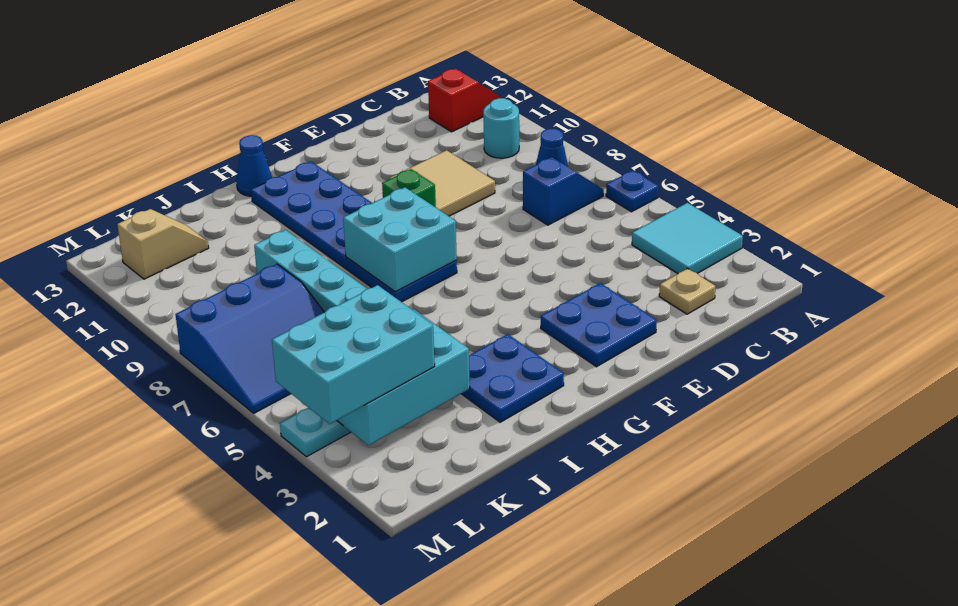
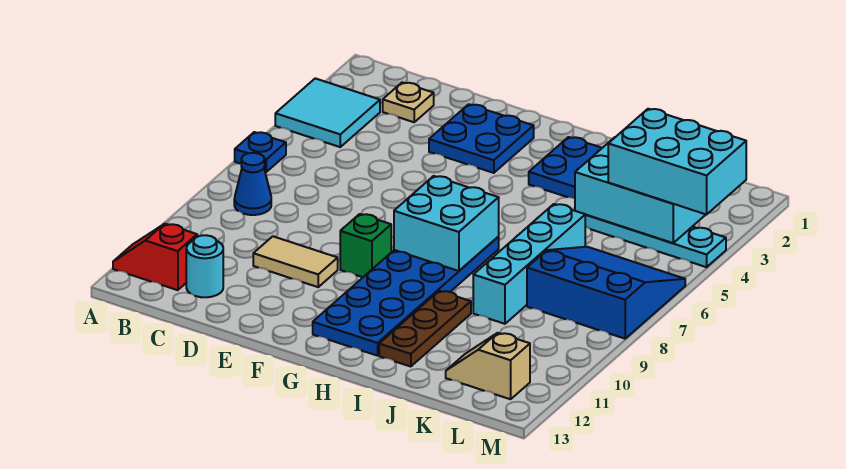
blue 1x2 slope [523,157,604,225] -> none
cyan 1x1 round brick [483,98,519,158] -> cyan 1x1 round brick moved to [186,235,223,297]
tan 2x2 tile [389,150,495,216] -> tan 1x2 tile [253,236,338,287]
blue 1x1 cone [236,135,272,196] -> none
none -> brown 1x3 plate [379,291,471,367]

